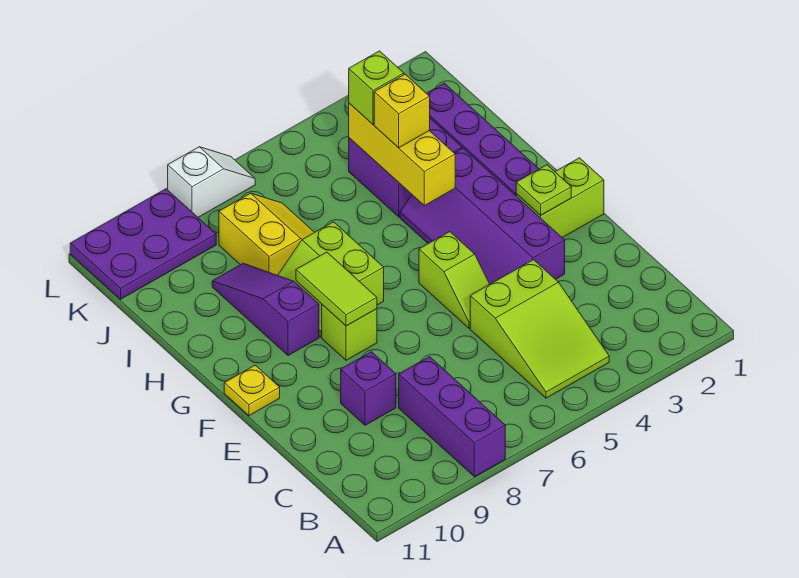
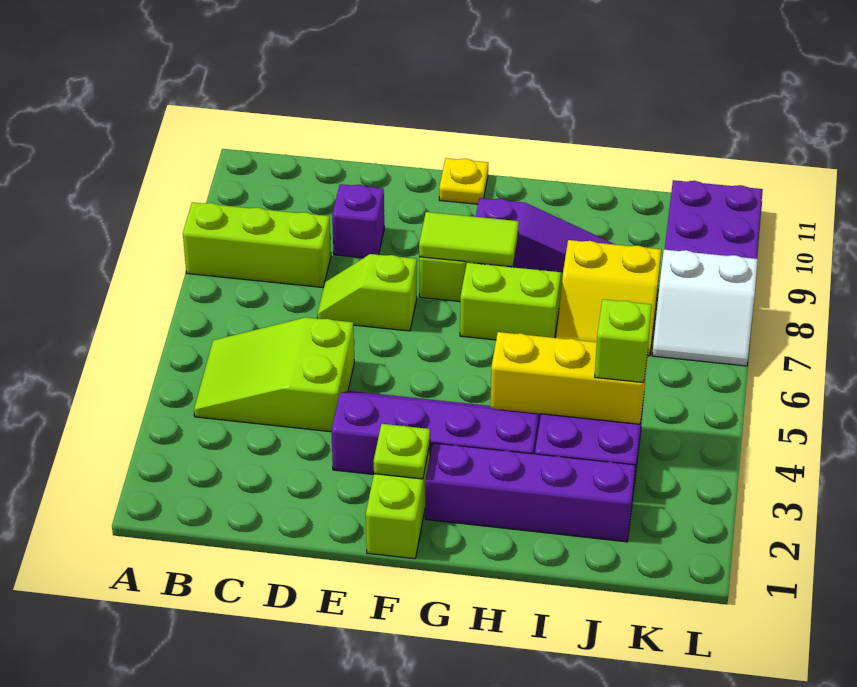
purple 1x3 brick [399,357,505,477] -> lime 1x3 brick [183,202,331,287]
lime 1x2 slope [419,232,490,328] -> lime 1x2 slope moved to [317,254,417,331]
yellow 1x1 brick [374,74,430,148] -> none
white 1x2 slope [168,147,255,217] -> white 2x2 slope [652,250,758,366]

